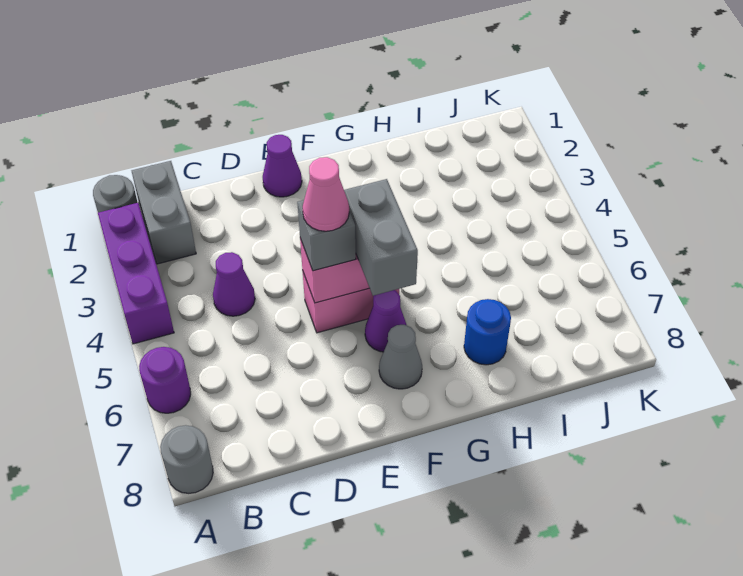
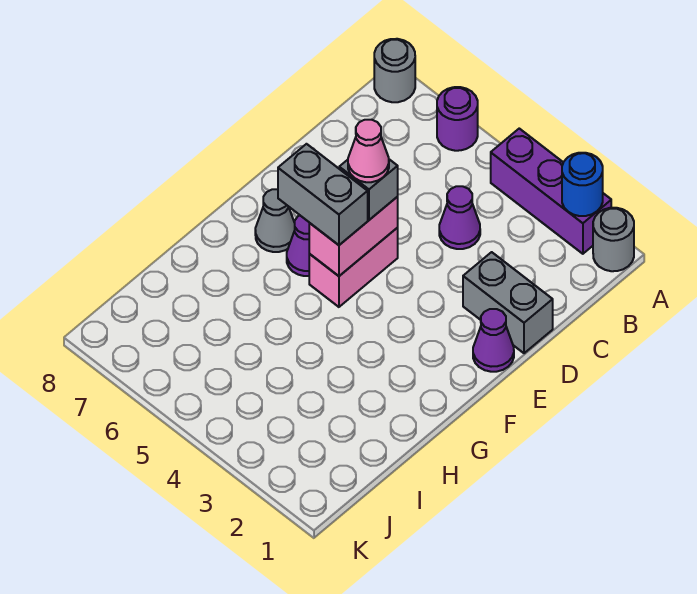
grey 1x2 brick [132,161,196,264] -> grey 1x2 brick moved to [463,252,553,353]
blue 1x1 round brick [464,299,511,365] -> blue 1x1 round brick moved to [562,153,603,216]

